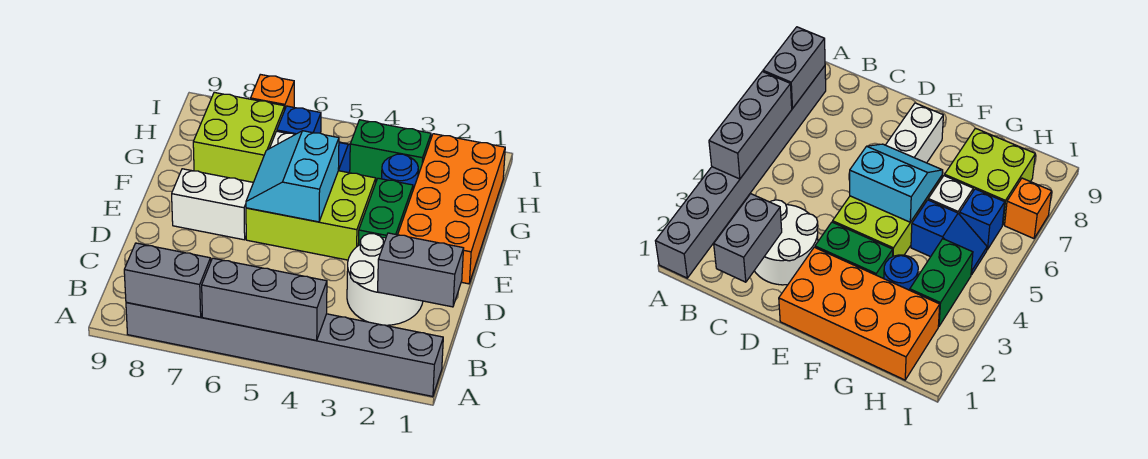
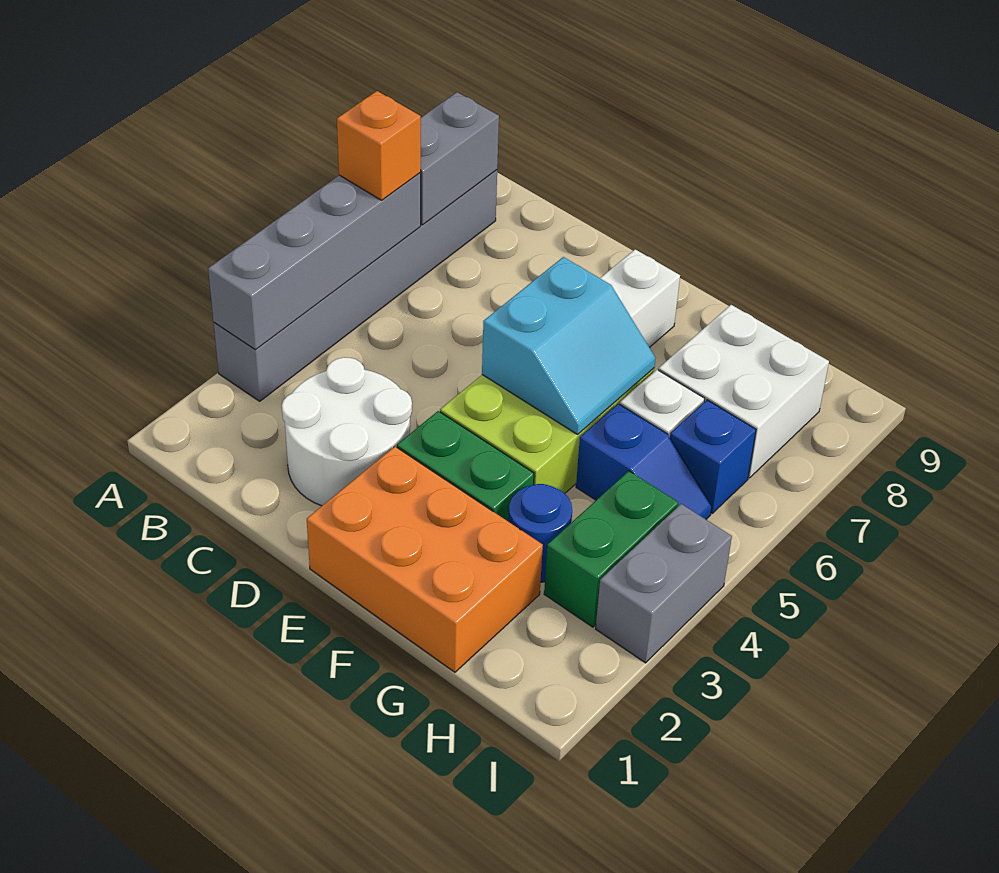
grey 1x8 brick [126,302,443,397] -> grey 1x6 brick [214,170,497,401]
grey 1x3 brick [202,258,327,340] -> grey 1x4 brick [208,173,421,350]
grey 1x2 brick [378,233,463,307] -> grey 1x2 brick moved to [596,504,732,663]
orange 2x4 brick [398,134,505,284] -> orange 2x3 brick [307,447,543,672]
cyan 2x2 slope [246,131,339,222] -> cyan 2x2 slope turned to [482,257,656,435]
lime 2x2 brick [193,92,285,182] -> white 2x2 brick [658,305,829,478]
orange 1x1 brick [251,74,294,108] -> orange 1x1 brick moved to [337,91,421,200]

